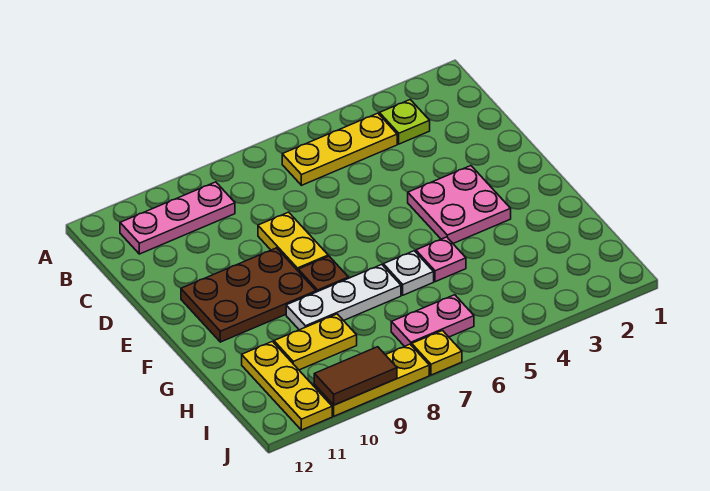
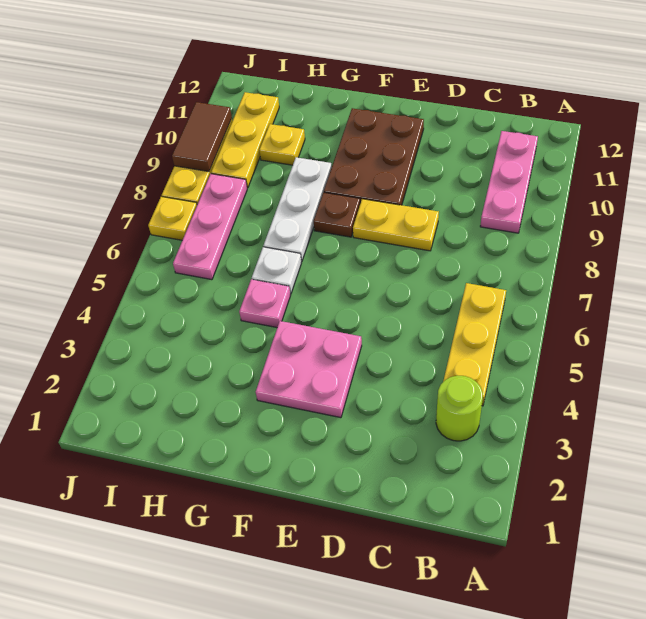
lime 1x1 plate [379,100,430,144] -> lime 1x1 round brick [436,376,483,441]
yellow 1x2 plate [274,314,357,370] -> yellow 1x1 plate [259,124,305,165]
yellow 1x3 plate [242,341,332,430] -> yellow 1x3 plate turned to [211,92,279,188]
pink 1x2 plate [391,295,474,346] -> pink 1x3 plate [173,174,247,280]

